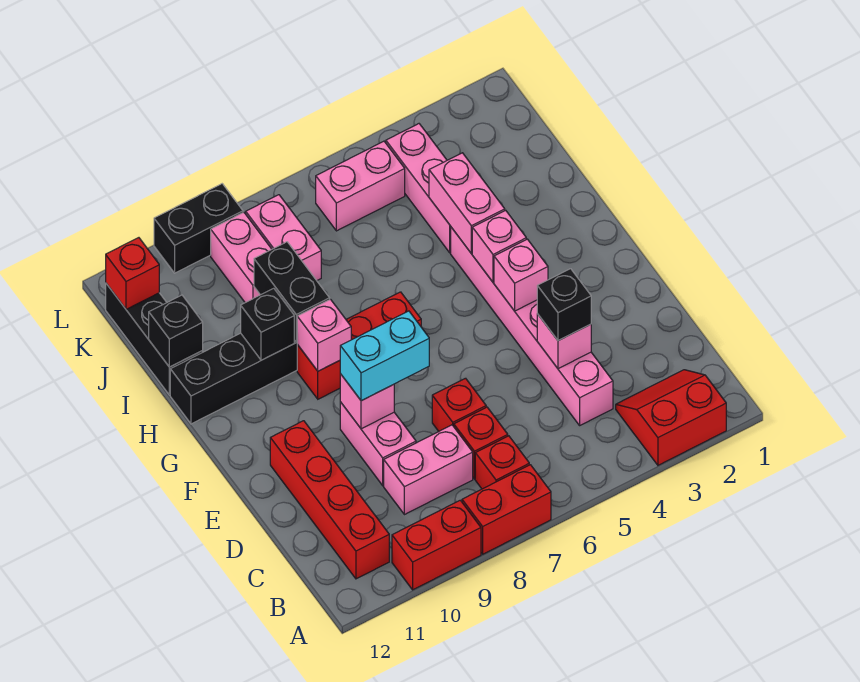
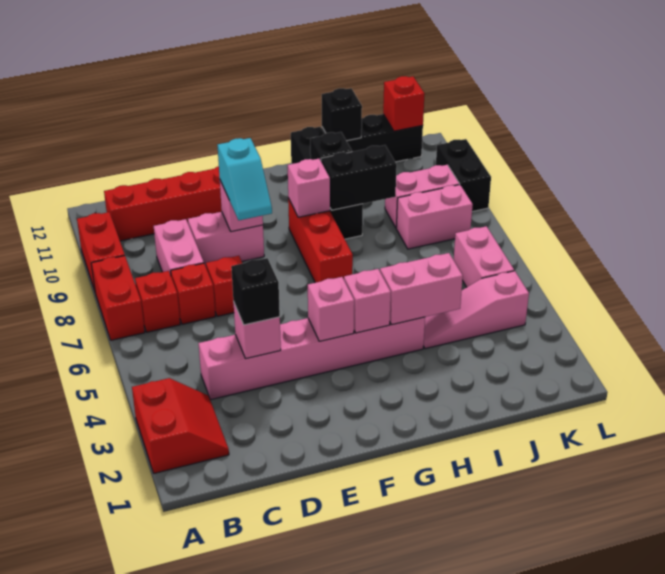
cyan 1x2 brick [340,311,429,401] -> cyan 1x2 slope [217,138,272,220]
pink 1x3 brick [386,124,451,253] -> pink 1x3 slope [424,271,529,349]

